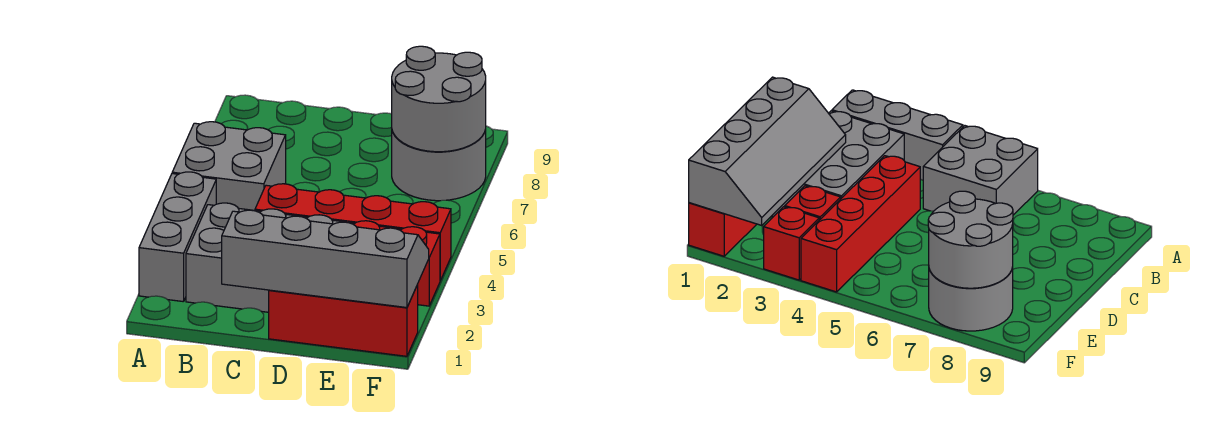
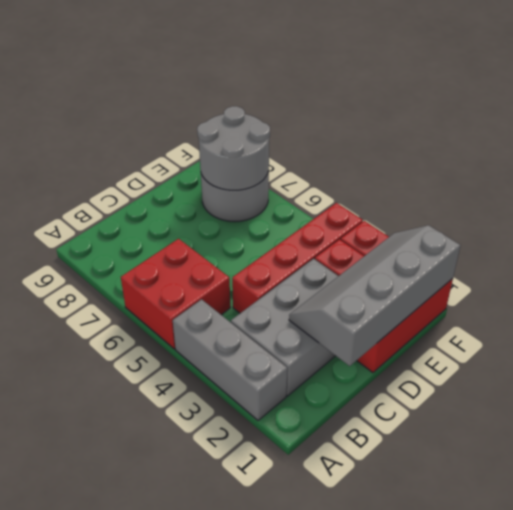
grey 2x2 brick [172,122,286,211] -> red 2x2 brick [121,239,230,349]

